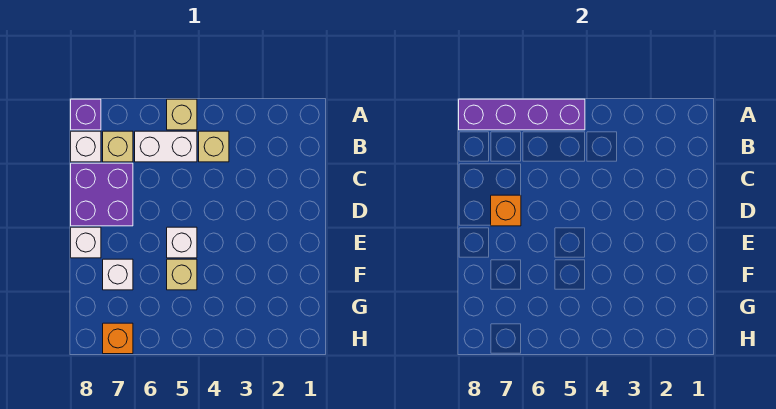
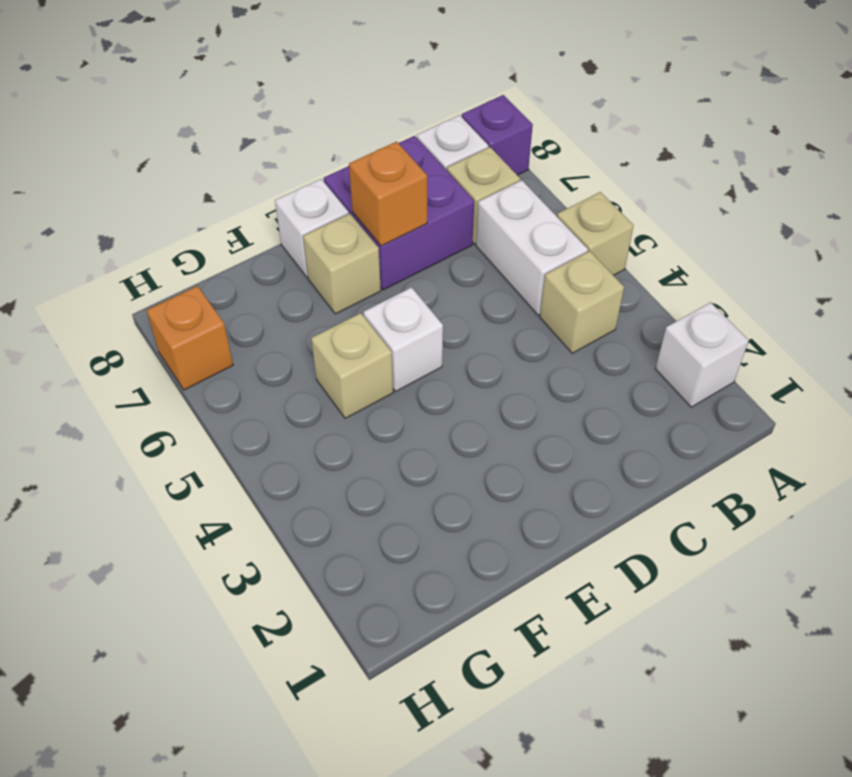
purple 1x4 brick [459,99,585,130] -> none
none -> tan 1x1 brick [303,214,381,314]
white 1x1 brick [103,259,133,290] -> white 1x1 brick moved to [656,302,749,407]

